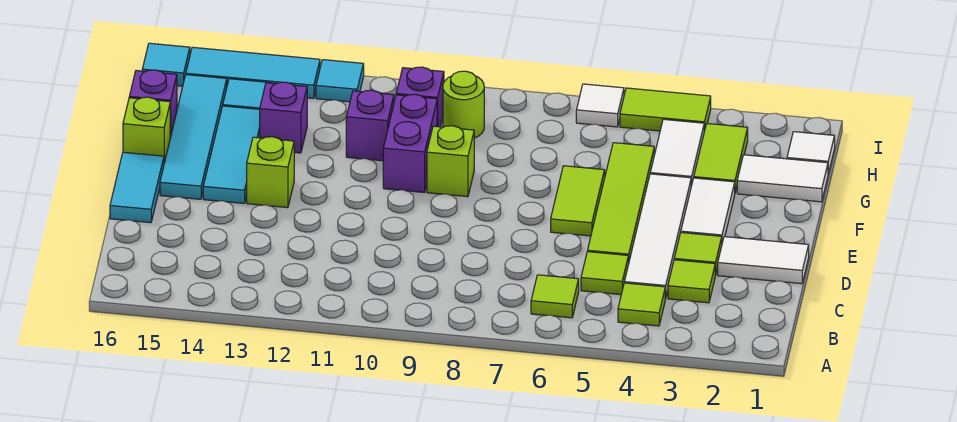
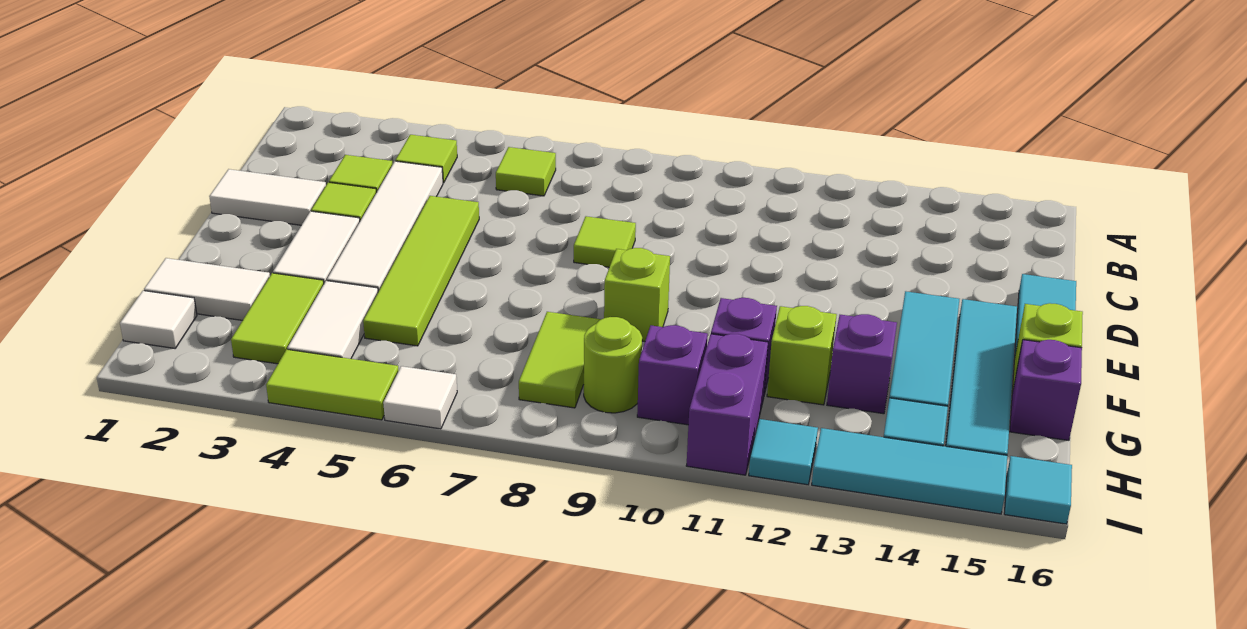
lime 1x1 tile [581,252,629,295] -> lime 1x1 tile moved to [574,216,636,267]
lime 1x2 tile [551,166,605,236] -> lime 1x2 tile moved to [519,312,601,408]
lime 1x1 brick [247,137,294,208] -> lime 1x1 brick moved to [767,306,837,405]
purple 1x2 brick [383,94,437,193] -> purple 1x2 brick moved to [686,334,768,475]

